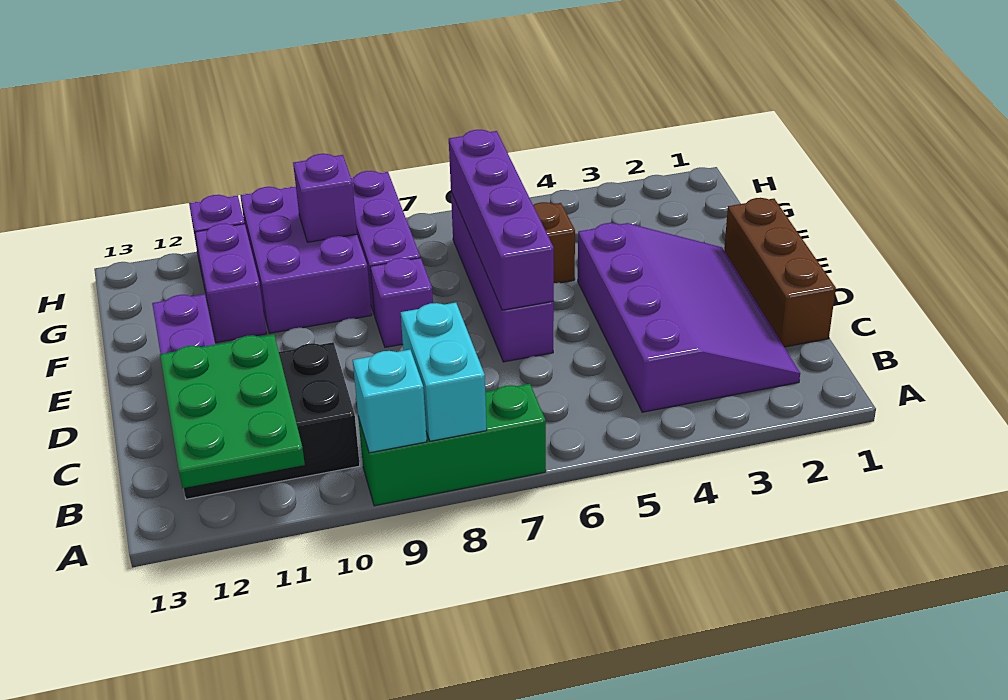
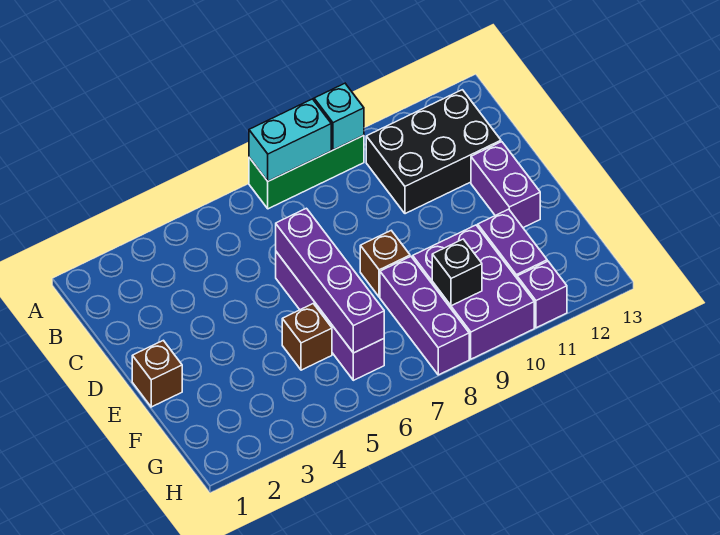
cyan 1x2 brick [401,303,487,441] -> cyan 1x2 brick turned to [249,99,331,181]
green 2x3 plate [160,334,305,488] -> none
purple 3x4 slope [578,223,800,412] -> none
brown 1x3 brick [724,198,836,347] -> brown 1x1 brick [132,340,182,407]
purple 1x1 brick [371,258,433,347] -> brown 1x1 brick [360,231,410,297]
purple 1x1 brick [293,154,357,242] -> black 1x1 brick [432,239,482,306]

